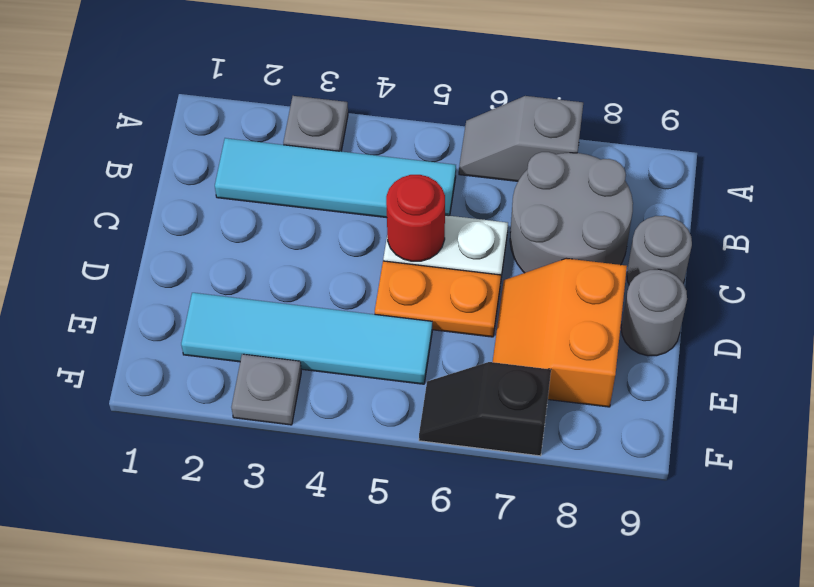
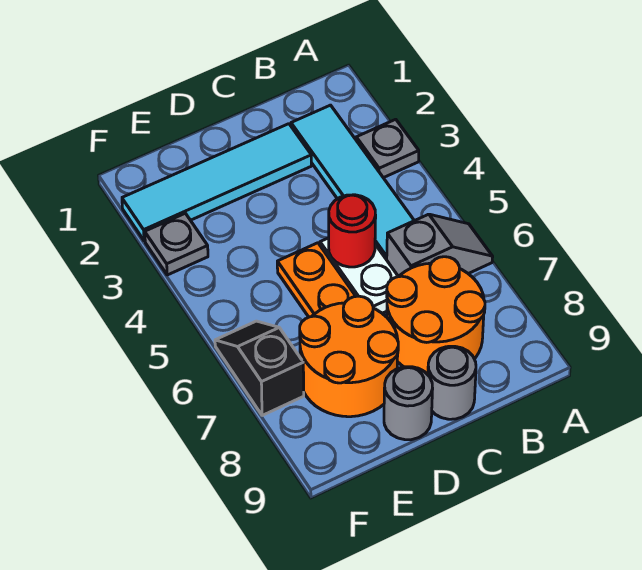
grey 1x2 slope [459,96,583,181] -> grey 1x2 slope turned to [387,214,493,277]
grey 2x2 round brick [510,152,633,273] -> orange 2x2 round brick [387,257,485,375]
orange 2x2 slope [493,258,627,407] -> orange 2x2 round brick [300,296,398,417]
cyan 1x4 tile [181,293,432,384] -> cyan 1x4 tile turned to [122,124,311,241]

